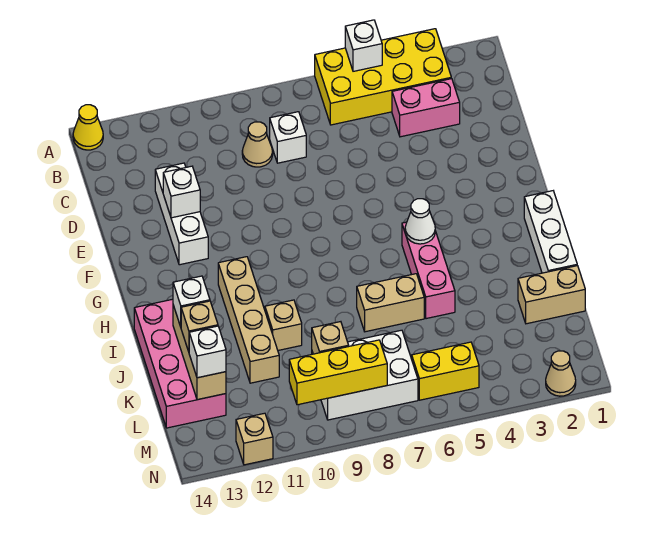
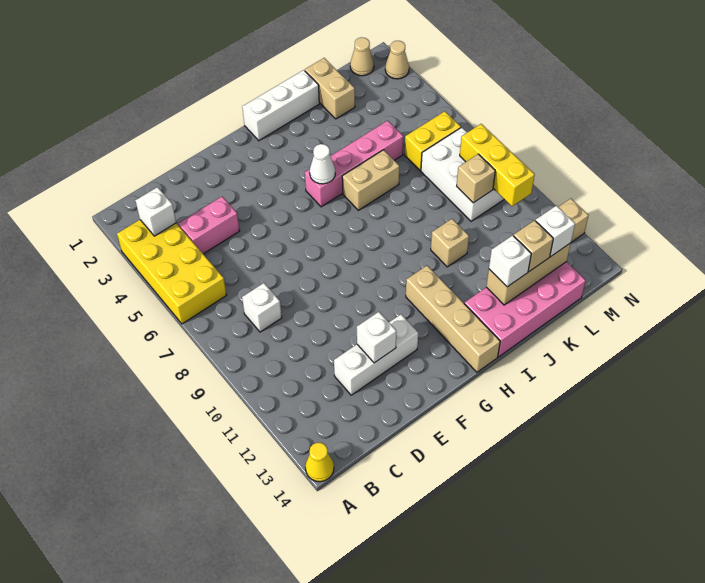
white 1x1 brick [345,20,382,71] -> white 1x1 brick moved to [135,187,176,236]
pink 1x2 brick [392,79,460,137] -> pink 1x2 brick turned to [178,197,240,254]
tan 1x1 cone [242,122,273,167] -> tan 1x1 cone moved to [350,37,374,76]
pink 1x3 brick [402,222,455,319] -> pink 1x4 brick [305,121,403,207]
tan 1x4 brick [218,257,279,383] -> tan 1x4 brick turned to [406,266,500,372]
tan 1x2 brick [357,274,424,332] -> tan 1x2 brick turned to [342,150,399,210]
yellow 1x2 brick [412,342,479,400] -> yellow 1x2 brick turned to [405,111,461,171]

